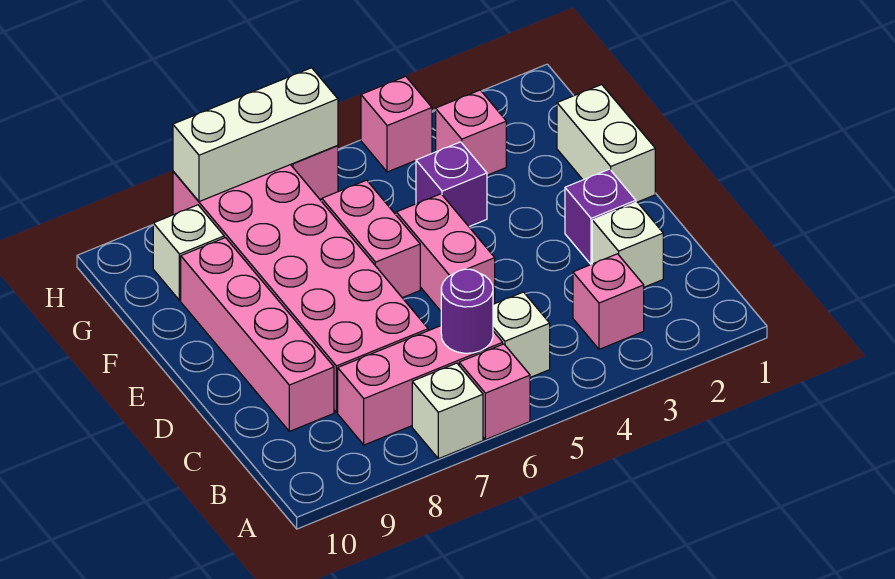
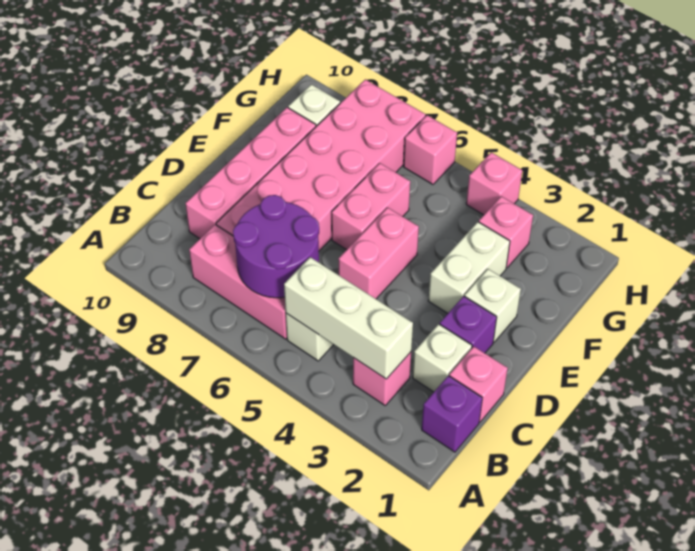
pink 1x1 brick [459,344,530,440] -> pink 1x1 brick moved to [449,346,508,422]
white 1x1 brick [412,363,483,459] -> white 1x1 brick moved to [465,269,521,342]
purple 1x1 round brick [441,269,493,353] -> purple 2x2 round brick [233,195,319,298]
white 1x2 brick [557,85,655,202] -> white 1x2 brick moved to [428,222,510,313]
purple 1x1 brick [416,142,487,227] -> purple 1x1 brick moved to [422,376,482,452]
white 1x3 brick [173,68,338,202] -> white 1x3 brick moved to [284,257,413,379]

